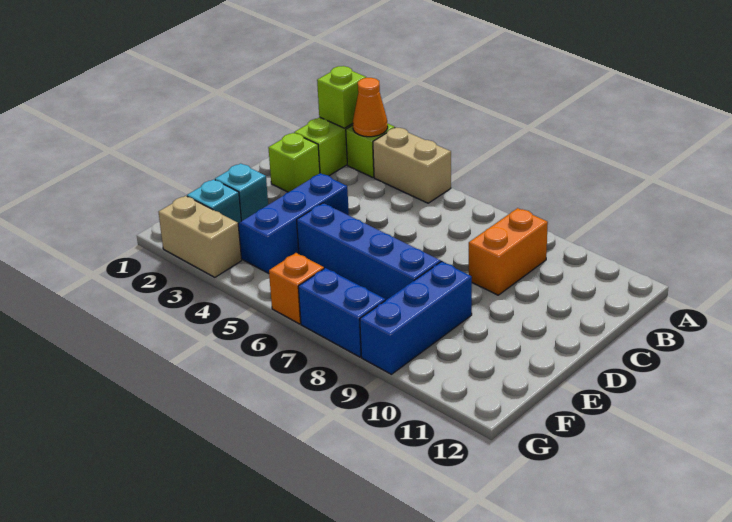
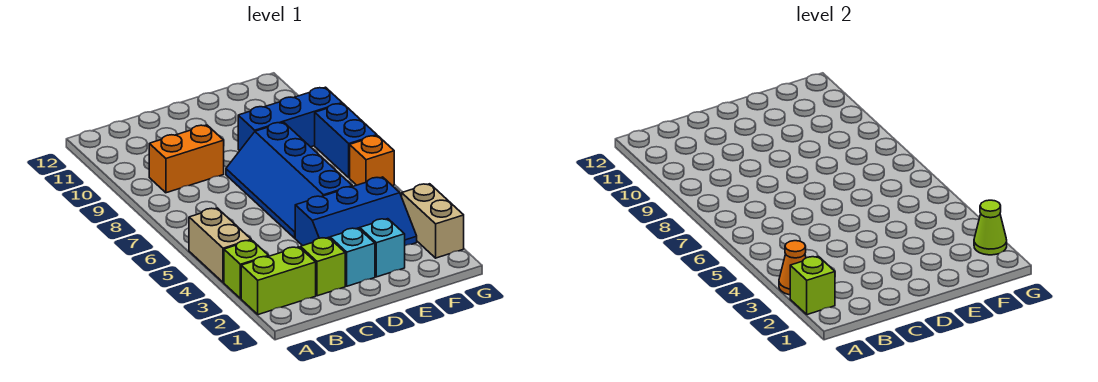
cyan 1x1 brick [187,179,241,223] -> cyan 1x1 brick moved to [330,228,375,286]
none -> lime 1x1 cone [974,200,1007,255]

